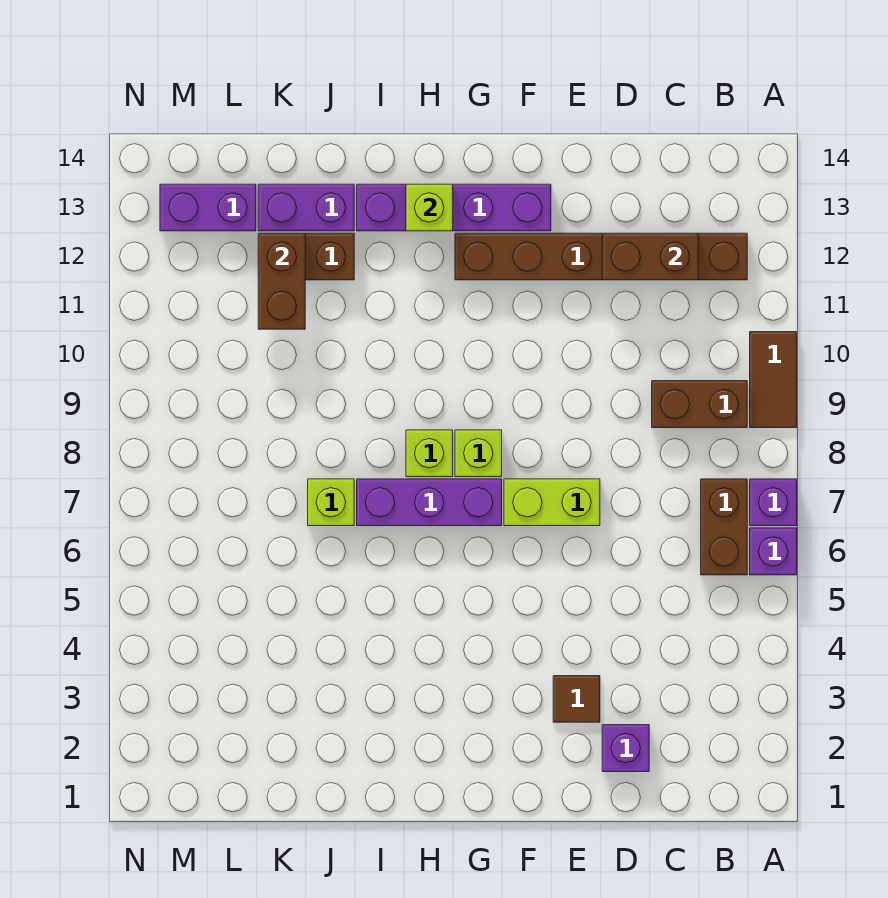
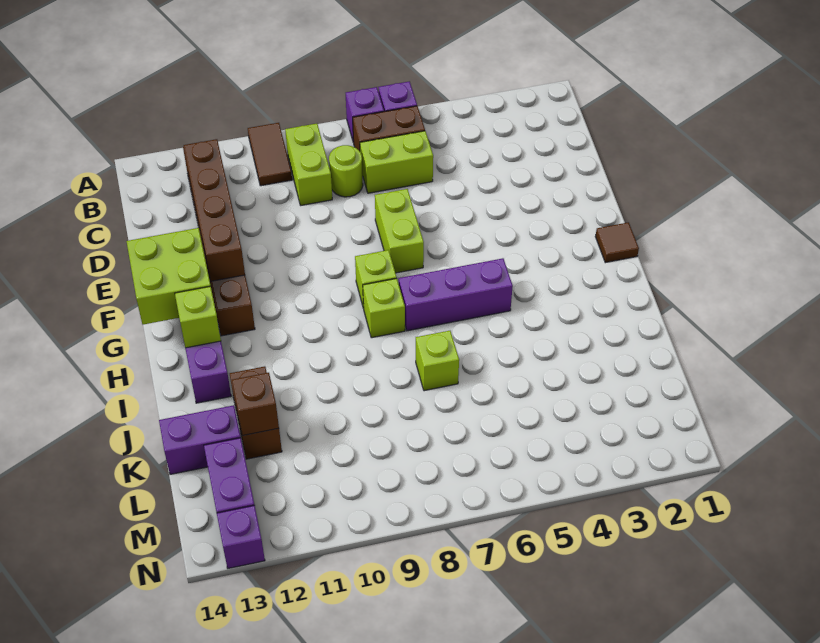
brown 1x2 tile [750,332,797,428] -> brown 1x2 tile turned to [248,123,292,186]
brown 1x2 brick [652,381,747,428] -> lime 1x2 brick [285,124,332,205]
none -> lime 1x2 brick [360,131,433,193]
none -> lime 1x1 round brick [329,145,363,197]
brown 1x2 brick [602,233,698,280] -> brown 1x4 brick [184,139,245,281]
purple 1x1 brick [602,725,649,772] -> purple 1x1 brick moved to [217,505,265,568]
brown 1x1 tile [553,676,600,722] -> brown 1x1 tile moved to [595,222,639,263]
none -> lime 2x2 brick [127,228,211,325]
purple 1x3 brick [357,479,502,526] -> purple 1x3 brick turned to [399,258,513,331]
purple 1x2 brick [258,184,354,231] -> purple 1x2 brick turned to [159,405,241,474]
brown 1x2 brick [258,233,305,329] -> brown 1x1 brick [232,373,279,435]

